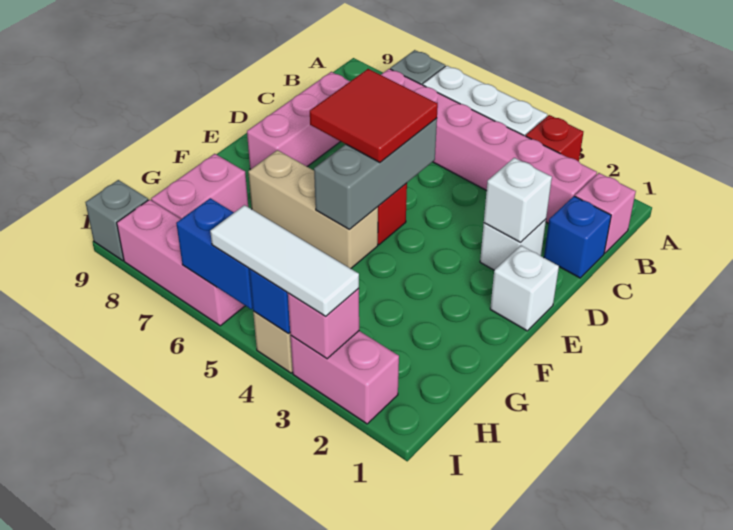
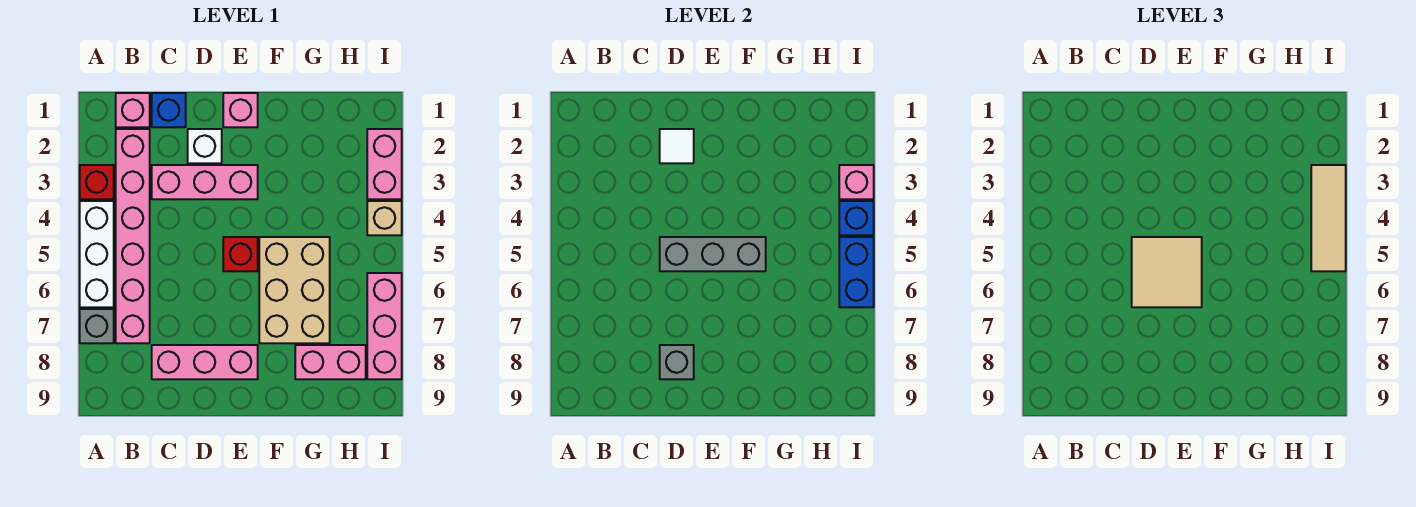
none -> pink 1x3 brick [152,165,258,199]
white 1x1 brick [484,158,552,243] -> white 1x1 tile [660,129,694,163]
red 2x2 tile [310,69,438,163] -> tan 2x2 tile [1132,237,1202,307]
white 1x1 brick [490,246,559,331] -> pink 1x1 brick [223,93,258,127]
tan 1x3 brick [248,150,378,269] -> tan 2x3 brick [259,237,330,343]
white 1x3 tile [210,205,359,316] -> tan 1x3 tile [1311,165,1346,271]
grey 1x1 brick [86,180,148,261] -> grey 1x1 brick moved to [660,345,694,379]

